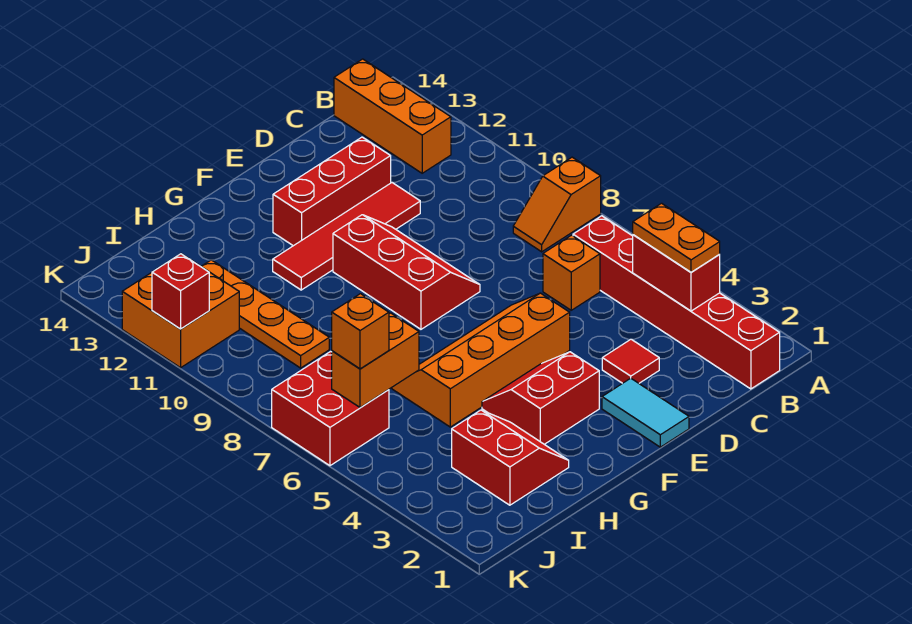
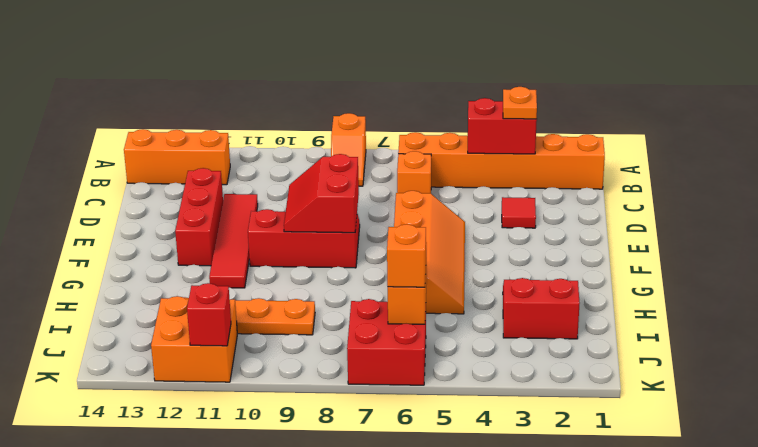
red 1x6 brick [573,216,780,389] -> orange 1x6 brick [398,132,605,189]
orange 1x2 plate [633,203,720,272] -> orange 1x1 plate [503,87,537,119]
cyan 1x2 tile [602,378,689,447] -> none
orange 2x4 slope [392,293,570,427] -> orange 2x4 slope turned to [394,191,465,314]
red 2x2 slope [482,352,599,444] -> red 2x2 slope moved to [284,154,359,233]

